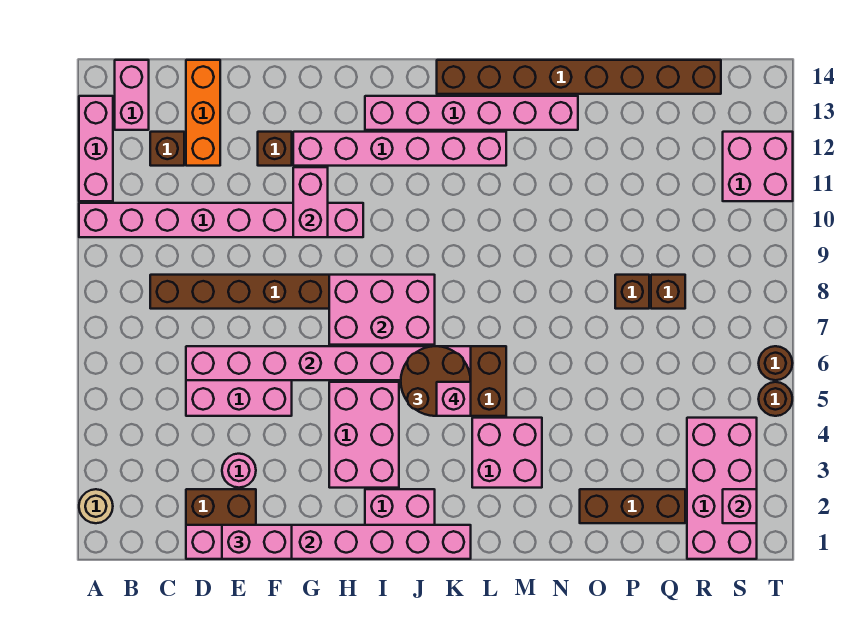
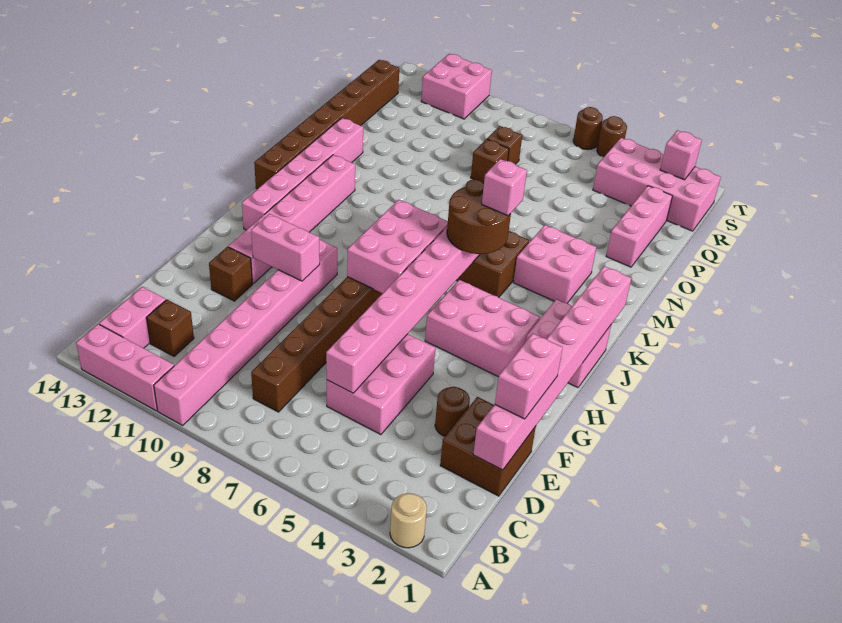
pink 1x2 brick [115,60,149,130] -> pink 1x2 brick turned to [99,287,166,348]
orange 1x3 brick [186,60,220,166] -> none
pink 1x1 round brick [222,454,256,488] -> brown 1x1 round brick [435,387,470,436]
brown 1x3 brick [580,489,685,523] -> pink 1x3 brick [606,186,672,267]

